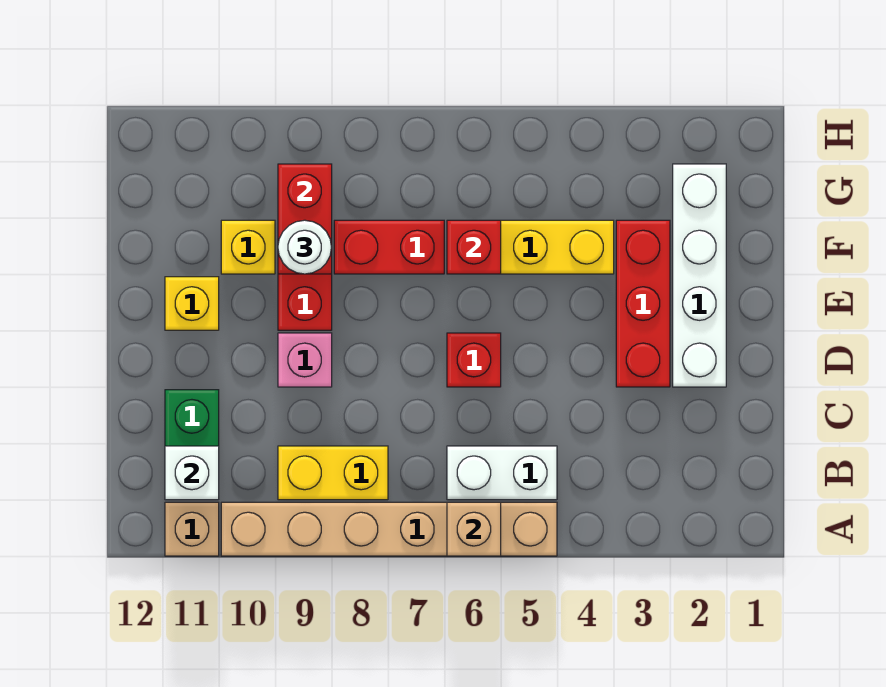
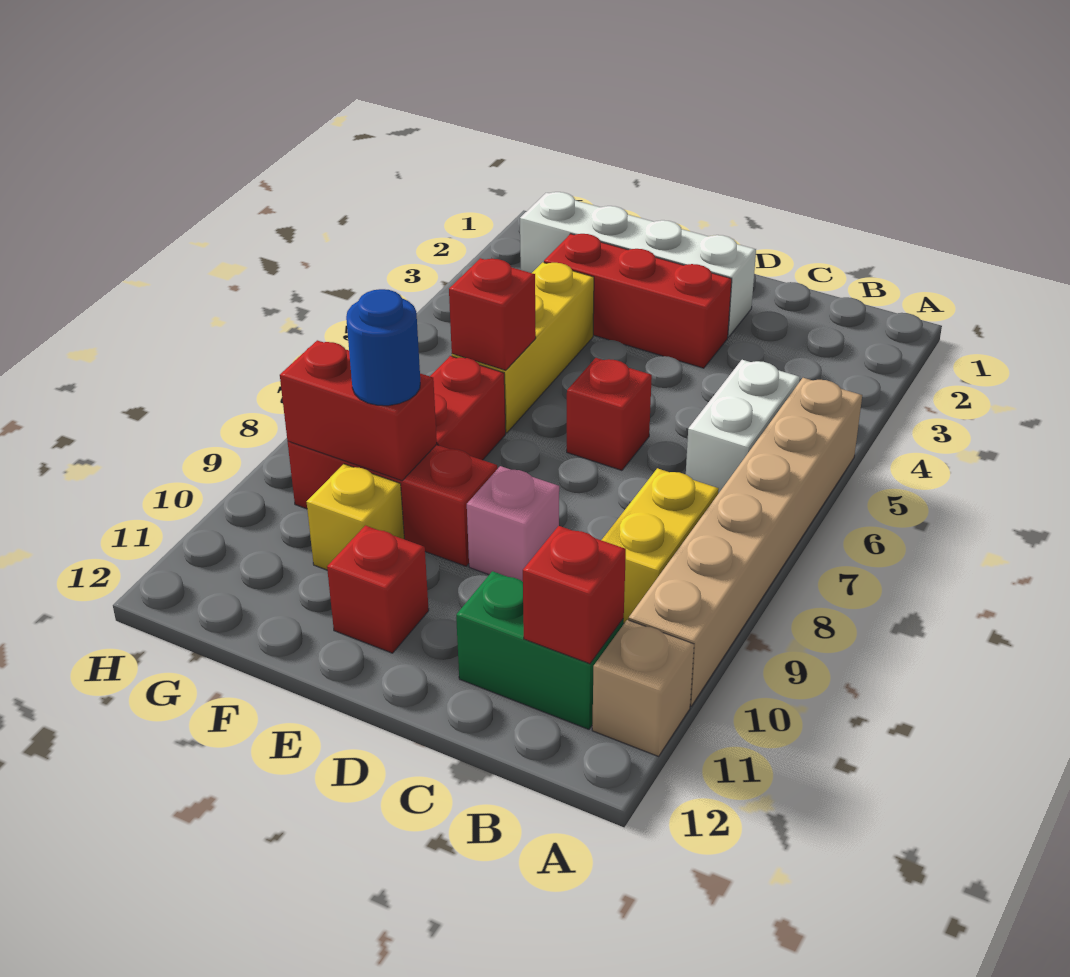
tan 1x1 brick [447,502,501,556] -> none
white 1x1 brick [165,446,219,500] -> red 1x1 brick [523,526,626,664]
yellow 1x1 brick [165,277,219,330] -> red 1x1 brick [327,525,429,653]
white 1x1 round brick [278,220,332,274] -> blue 1x1 round brick [346,289,420,406]

